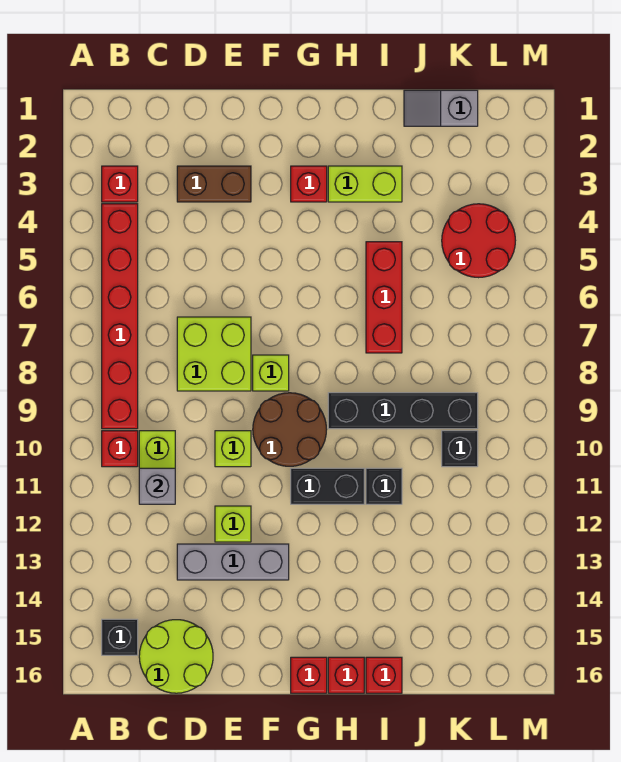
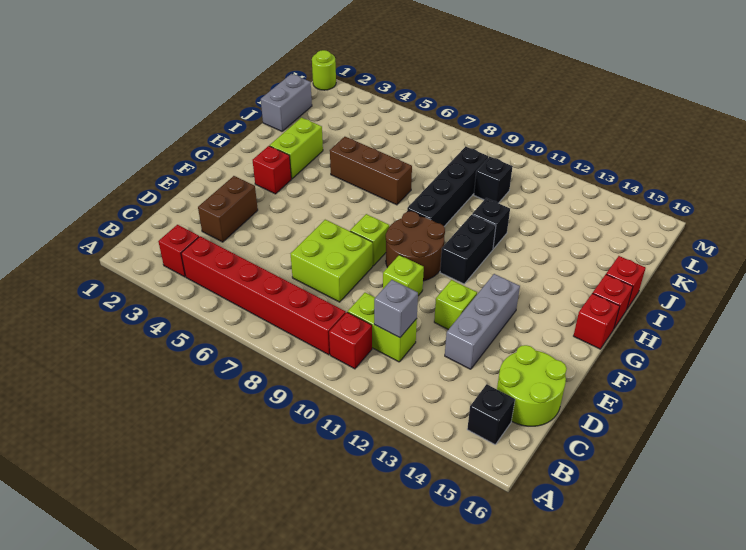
red 1x3 brick [366,242,402,353] -> brown 1x3 brick [330,137,412,205]
grey 1x2 slope [404,90,478,126] -> grey 1x2 brick [261,74,312,131]
red 2x2 round brick [442,204,515,278] -> none
none -> lime 1x1 round brick [312,50,336,90]

